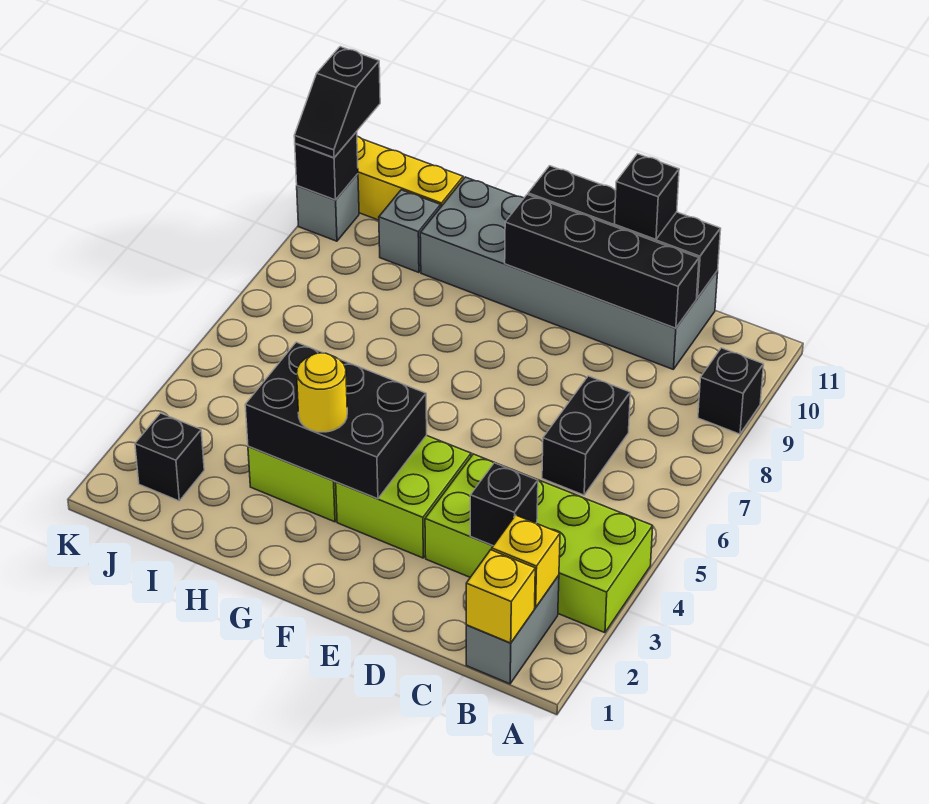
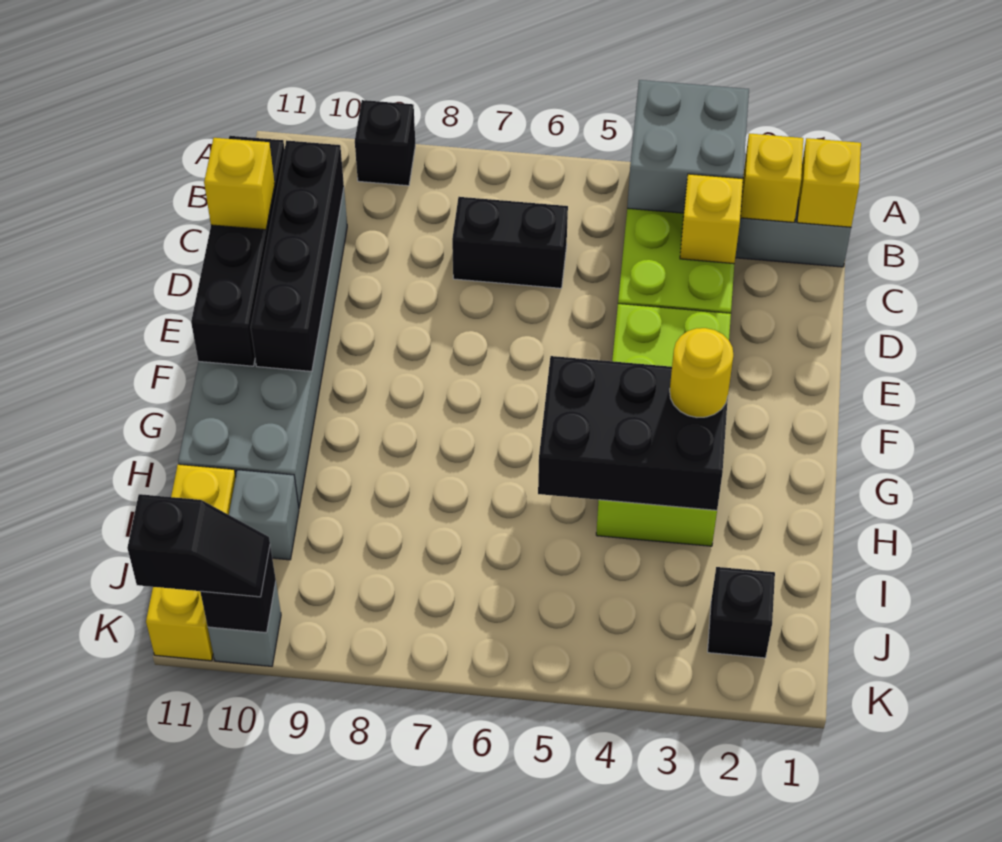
none -> grey 2x2 brick [627,80,749,213]
black 1x1 brick [470,463,538,546] -> yellow 1x1 brick [680,174,743,264]
black 1x1 brick [614,154,679,239] -> yellow 1x1 brick [204,138,275,230]
black 2x3 brick [245,342,427,499] -> black 2x3 brick turned to [538,356,728,510]

